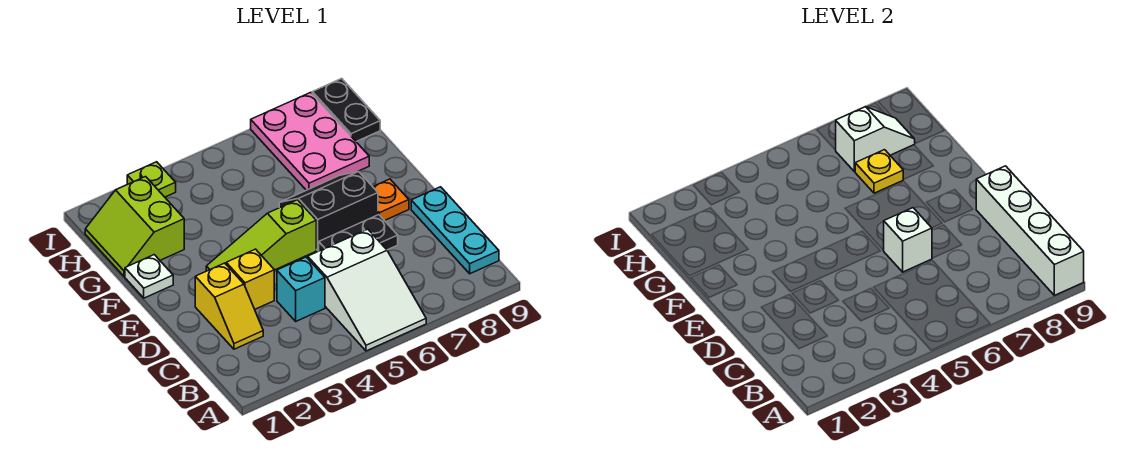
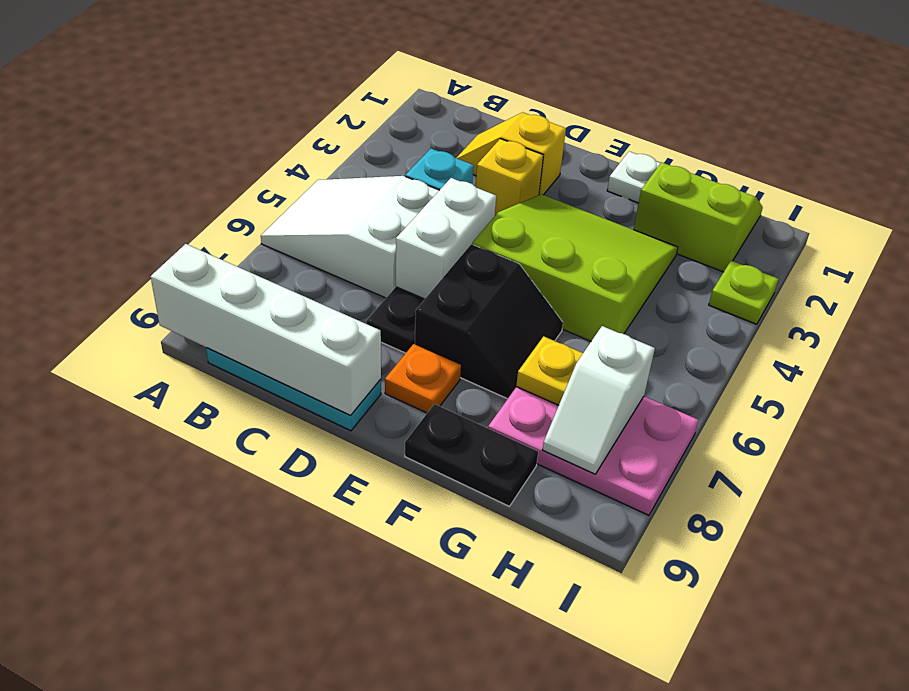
white 1x1 brick [884,208,932,272] -> white 1x2 brick [396,178,496,299]
lime 1x3 slope [206,200,316,271] -> lime 3x3 slope [472,194,678,341]
black 1x2 plate [312,78,380,142] -> black 1x2 plate moved to [405,404,538,506]

